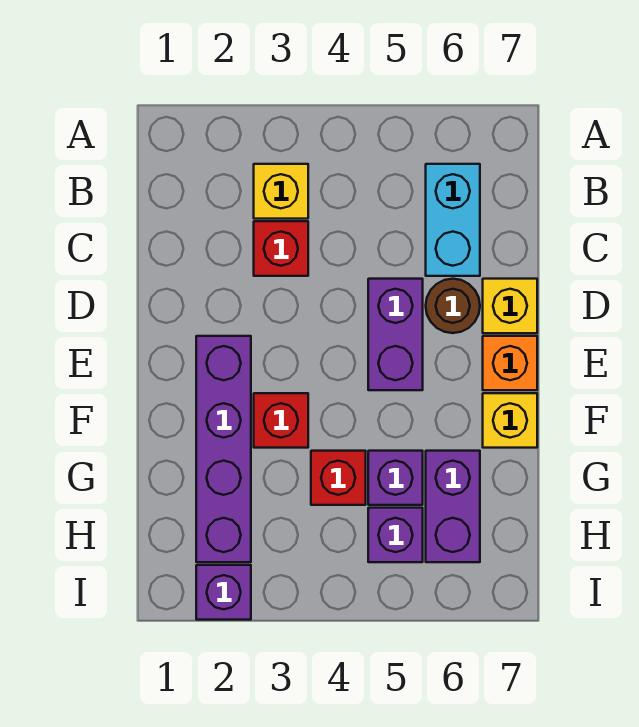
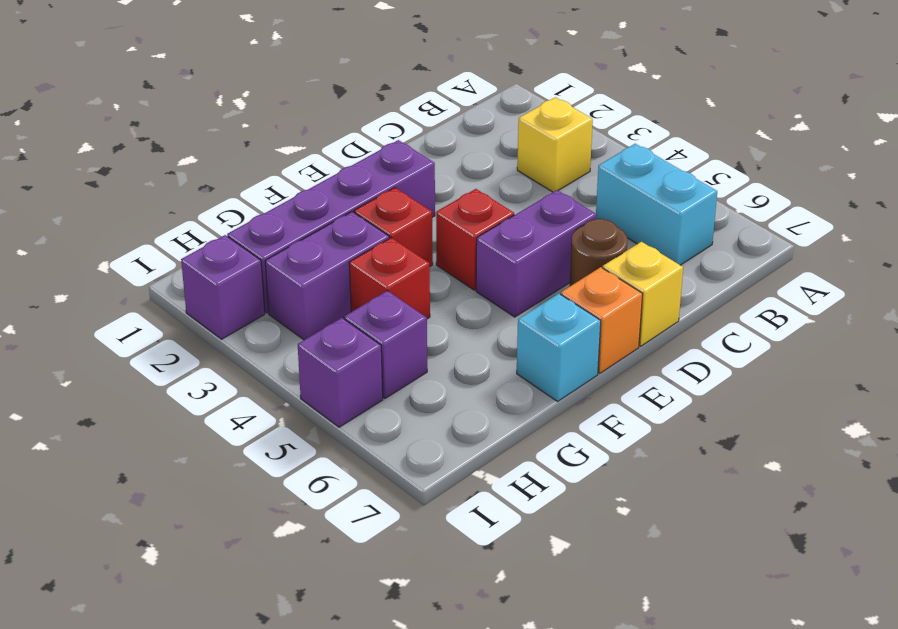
cyan 1x2 brick [426,164,480,276] -> cyan 1x2 brick turned to [596,144,717,265]
red 1x1 brick [254,221,308,276] -> red 1x1 brick moved to [436,189,514,290]
yellow 1x1 brick [483,393,537,448] -> cyan 1x1 brick [517,294,601,401]
purple 1x1 brick [368,451,423,505] -> purple 1x1 brick moved to [298,318,383,427]
purple 1x2 brick [426,451,480,562] -> purple 1x2 brick moved to [265,212,389,340]

